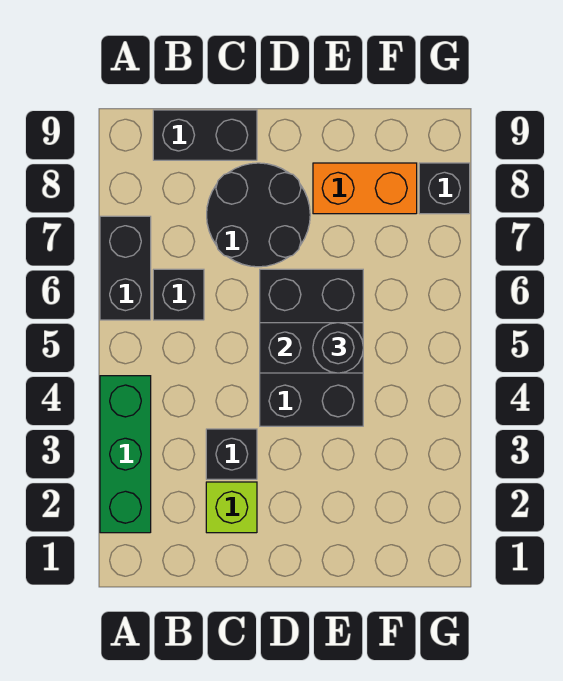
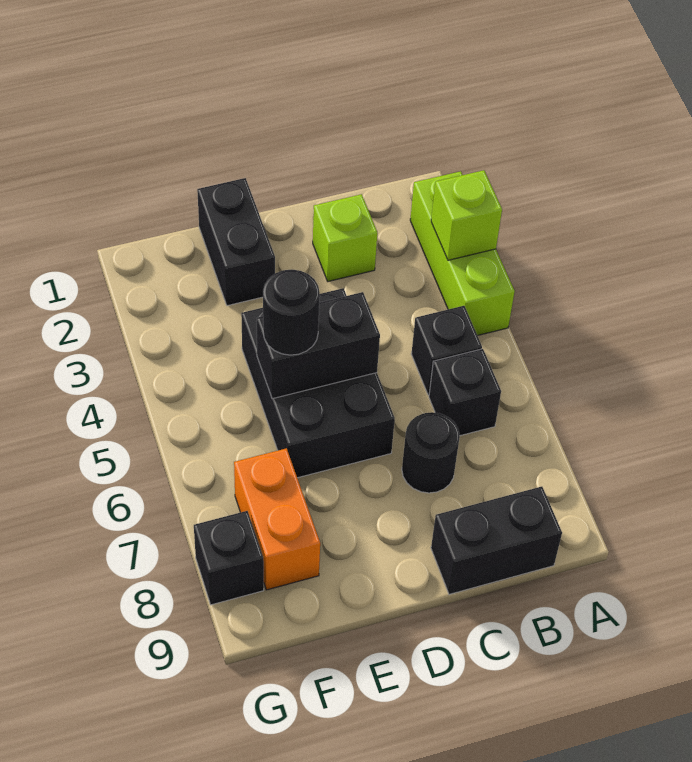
green 1x3 brick [100,376,151,533] -> lime 1x3 brick [410,171,515,335]
none -> lime 1x1 brick [431,170,502,260]
black 1x2 brick [100,216,151,320] -> black 1x2 brick moved to [197,178,275,306]
black 1x1 brick [206,429,257,479] -> black 1x1 brick moved to [411,306,482,395]
black 2x2 round brick [207,163,310,267] -> black 1x1 round brick [402,412,460,493]
orange 1x2 brick [313,163,417,214] -> orange 1x2 brick turned to [234,448,320,590]

